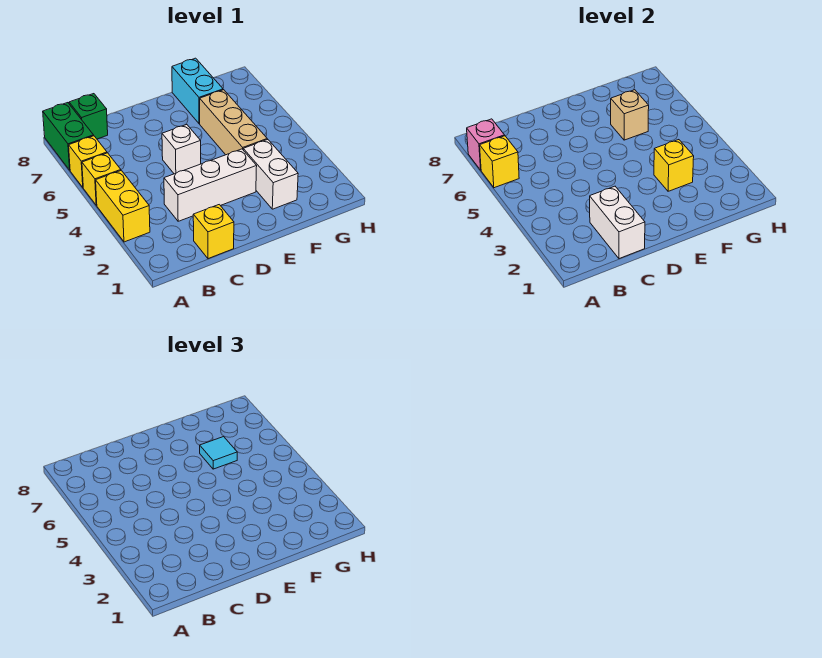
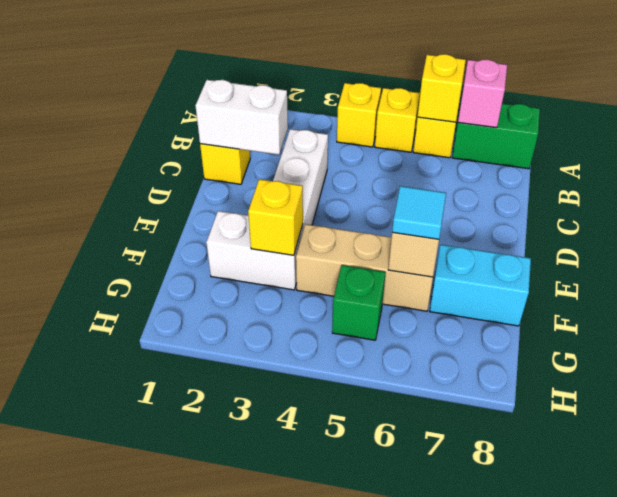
yellow 1x2 brick [96,170,150,242] -> yellow 1x1 brick [337,83,381,147]
green 1x1 brick [69,94,108,139] -> green 1x1 brick moved to [332,265,386,340]
white 1x1 brick [162,125,201,174] -> none

